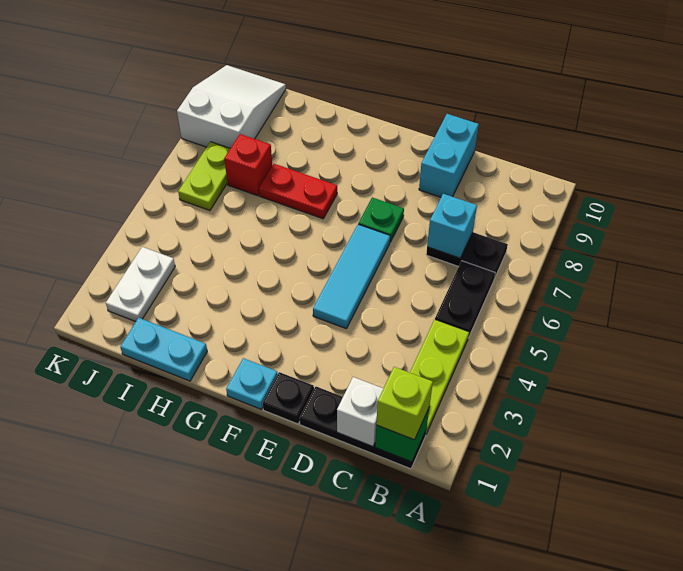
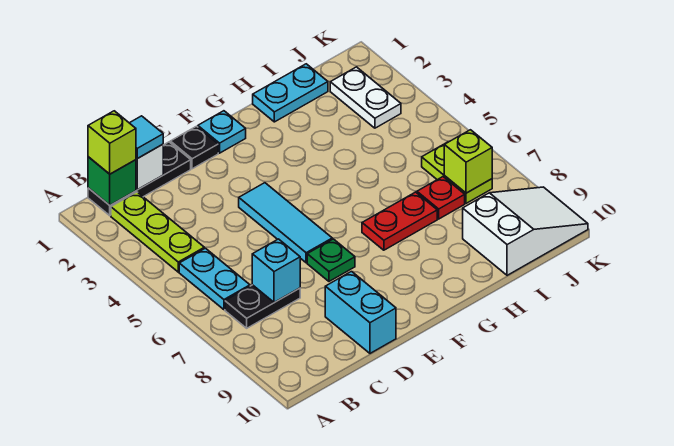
black 1x2 plate [435,261,495,338] -> cyan 1x2 plate [179,248,250,310]
none -> cyan 1x1 tile [130,116,163,159]
red 1x1 brick [224,134,272,196] -> red 1x1 plate [417,177,465,219]
none -> lime 1x1 brick [444,130,492,193]
white 2x3 slope [177,65,286,148] -> white 2x3 slope turned to [463,187,588,275]

